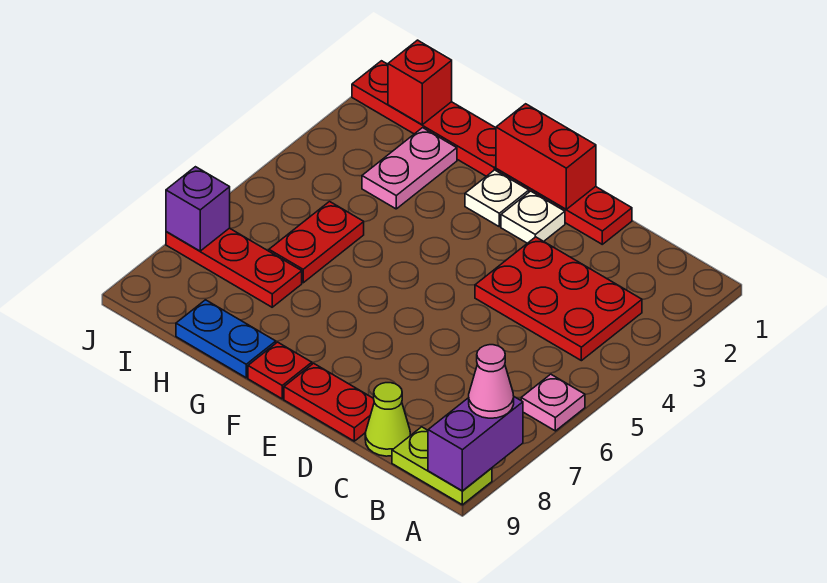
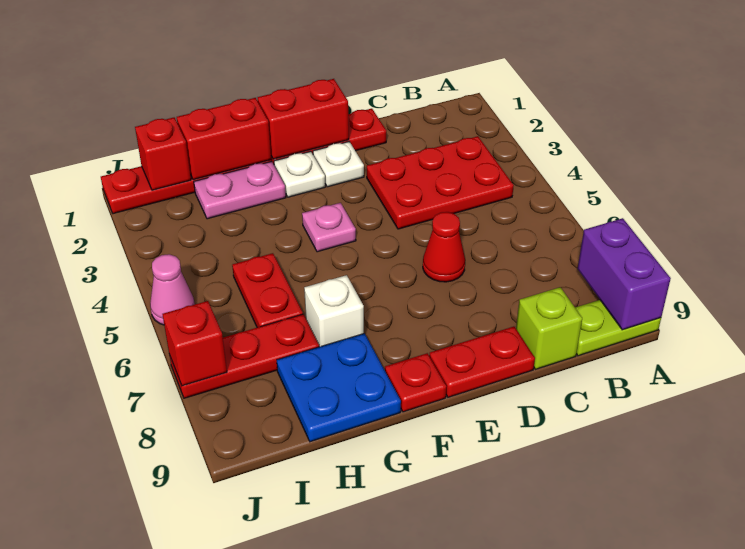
pink 1x1 plate [521,374,585,431] -> pink 1x1 plate moved to [302,203,356,252]
pink 1x1 cone [469,345,514,418] -> pink 1x1 cone moved to [150,254,195,325]
lime 1x1 cone [365,383,411,456] -> lime 1x1 brick [516,287,582,369]
none -> red 1x1 cone [423,212,465,282]
none -> red 1x2 brick [177,98,271,180]
none -> white 1x1 brick [304,275,364,347]
blue 1x2 plate [176,300,276,378] -> blue 2x2 plate [277,333,401,442]
pink 1x2 plate [362,128,457,209] -> pink 1x2 plate turned to [194,161,286,219]
purple 1x1 brick [166,167,230,251] -> red 1x1 brick [162,301,227,386]

